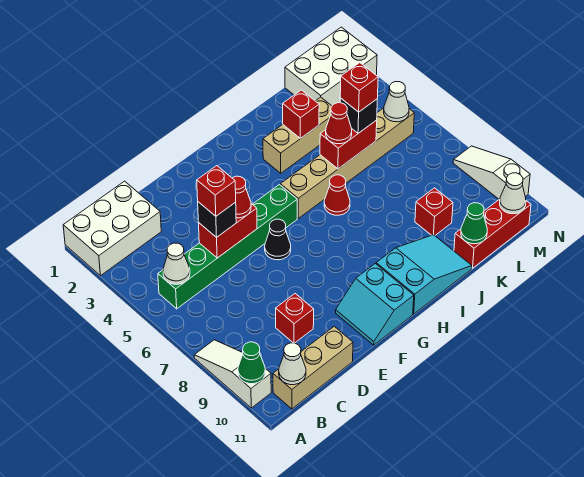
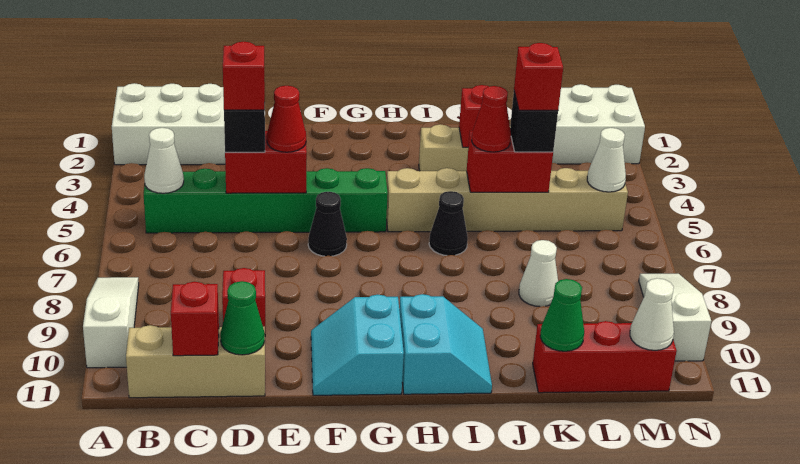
green 1x1 cone [238,342,265,384] -> green 1x1 cone moved to [220,281,265,355]
white 1x1 cone [279,343,306,385] -> white 1x1 cone moved to [519,240,558,307]
cyan 2x3 slope [376,235,472,314] -> cyan 2x2 slope [399,294,492,394]
red 1x1 cone [324,175,350,215] -> black 1x1 cone [429,191,468,256]
red 1x1 brick [415,188,453,235] -> red 1x1 brick moved to [171,282,219,356]

